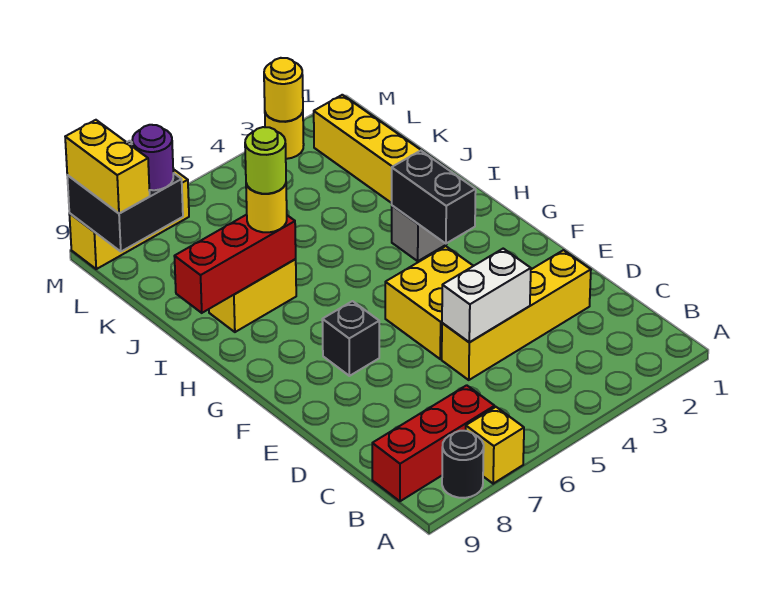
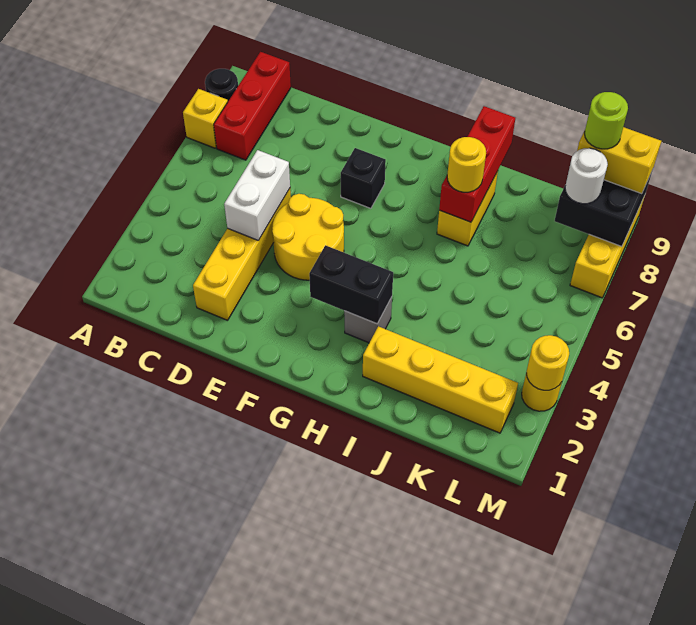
yellow 2x2 brick [385,246,473,359] -> yellow 2x2 round brick [272,194,344,280]
lime 1x1 round brick [245,127,286,194] -> lime 1x1 round brick moved to [585,92,628,149]
purple 1x1 round brick [132,125,173,190] -> white 1x1 round brick [565,148,608,204]

